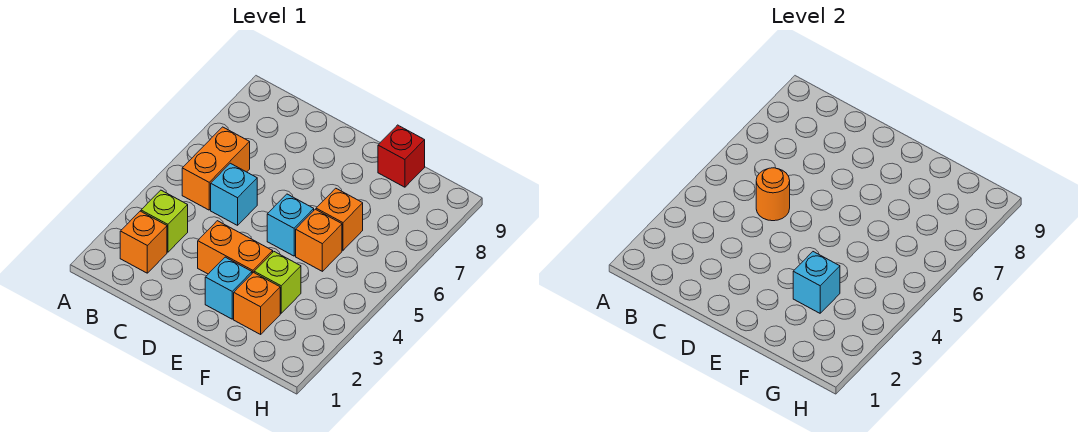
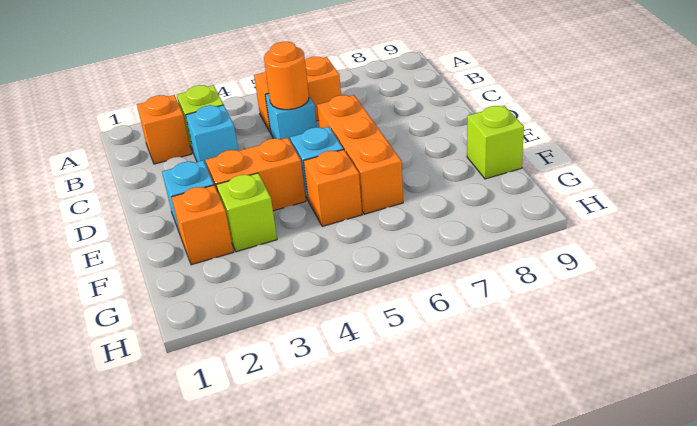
orange 1x2 brick [198,221,273,274] -> orange 1x2 brick turned to [206,138,306,211]
cyan 1x1 brick [793,252,840,313] -> cyan 1x1 brick moved to [186,105,238,167]
orange 1x1 brick [316,188,363,250] -> orange 1x3 brick [317,95,403,214]
red 1x1 brick [378,125,425,187] -> lime 1x1 brick [467,106,524,179]

